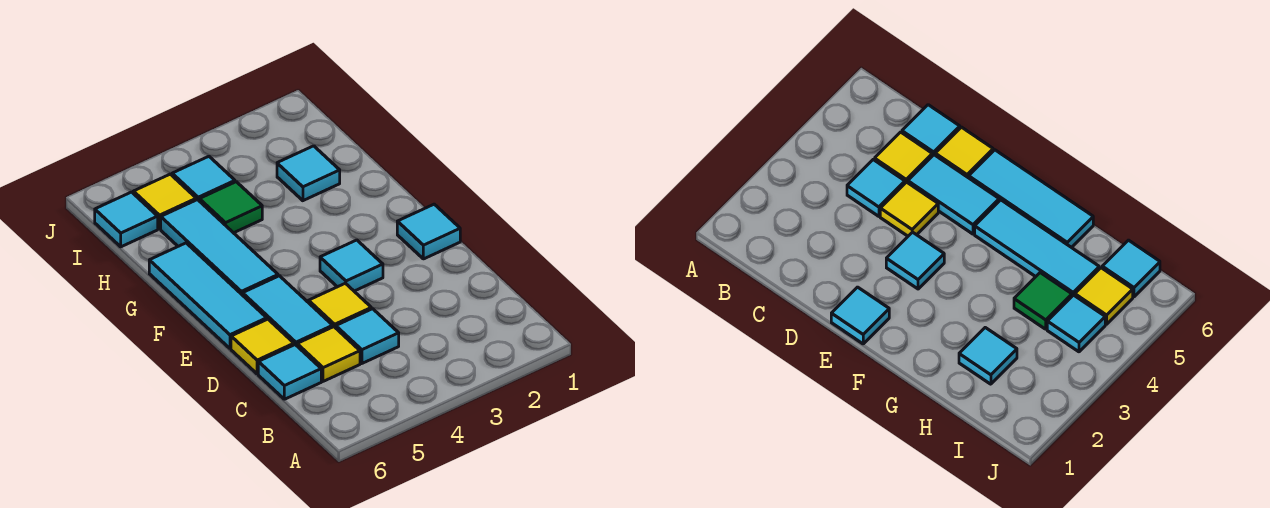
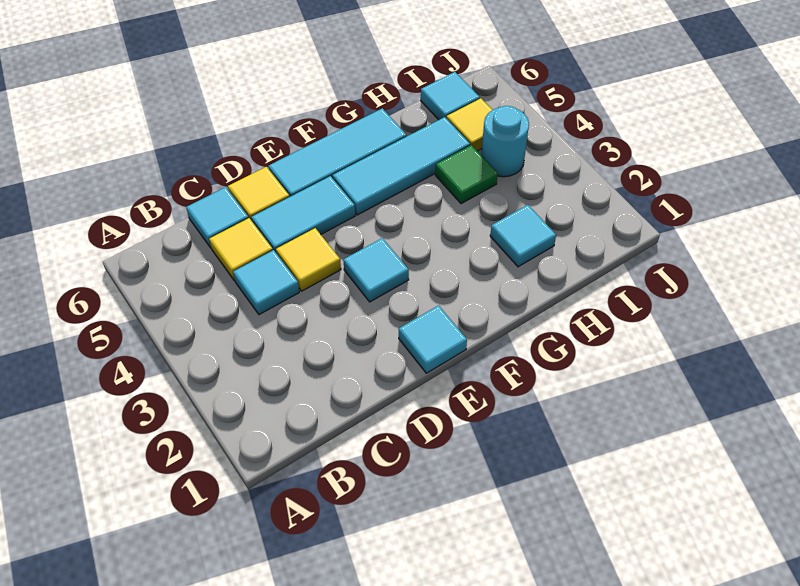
cyan 1x1 tile [172,156,235,200] -> cyan 1x1 round brick [481,106,529,177]

